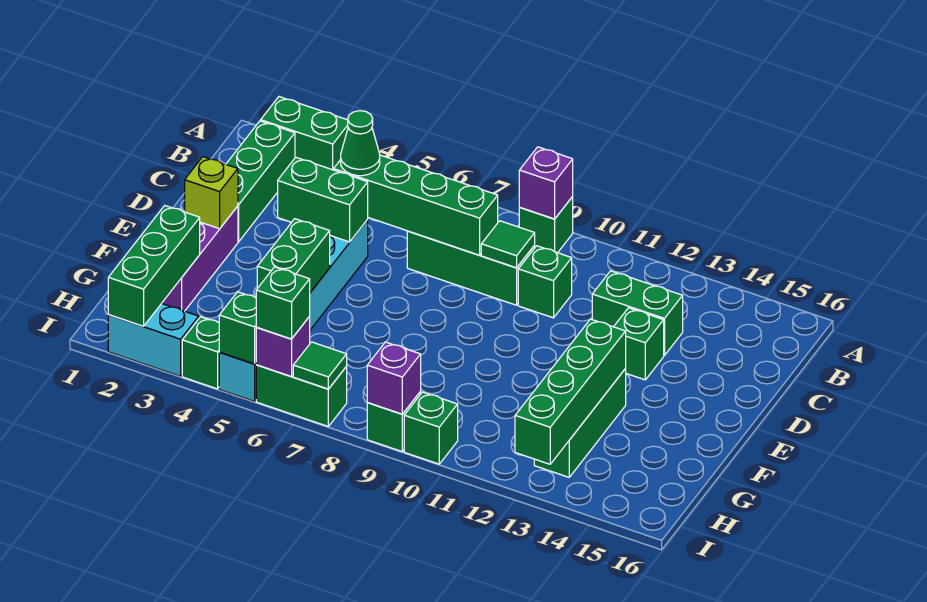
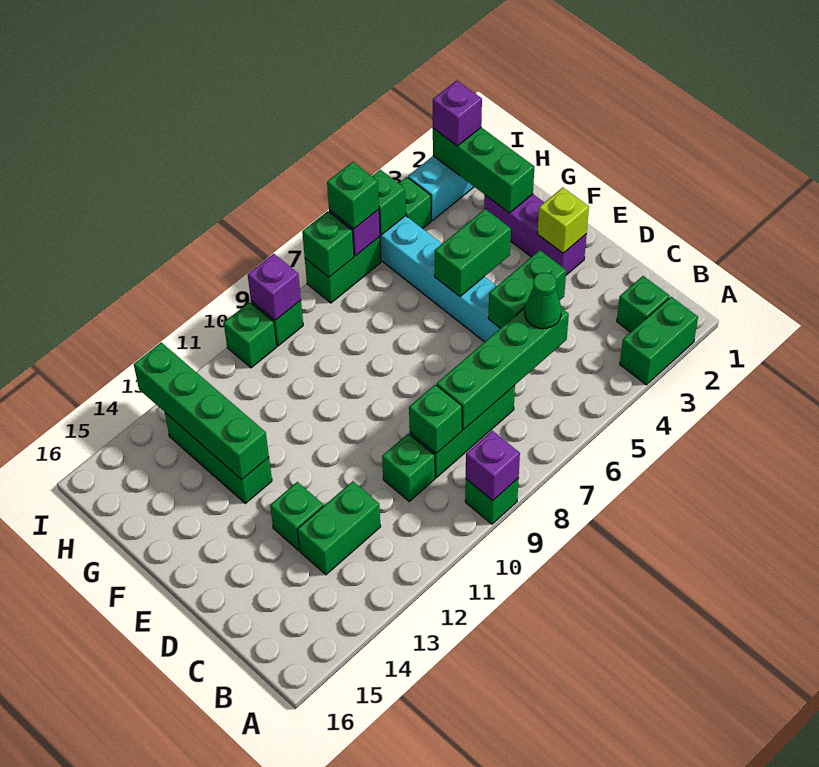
green 1x3 brick [226,121,295,242] -> green 1x1 brick [617,276,670,332]
green 1x1 tile [481,221,535,268] -> green 1x1 brick [409,384,462,453]
green 1x2 brick [257,219,330,292] -> green 1x2 brick turned to [435,209,511,297]
none -> purple 1x1 brick [433,80,482,146]
green 1x1 tile [293,342,347,389] -> green 1x1 brick [302,211,354,277]

